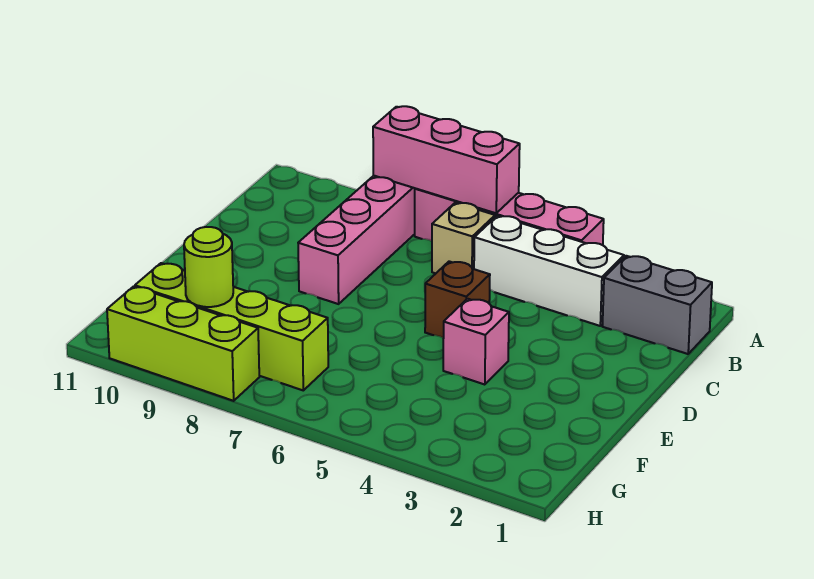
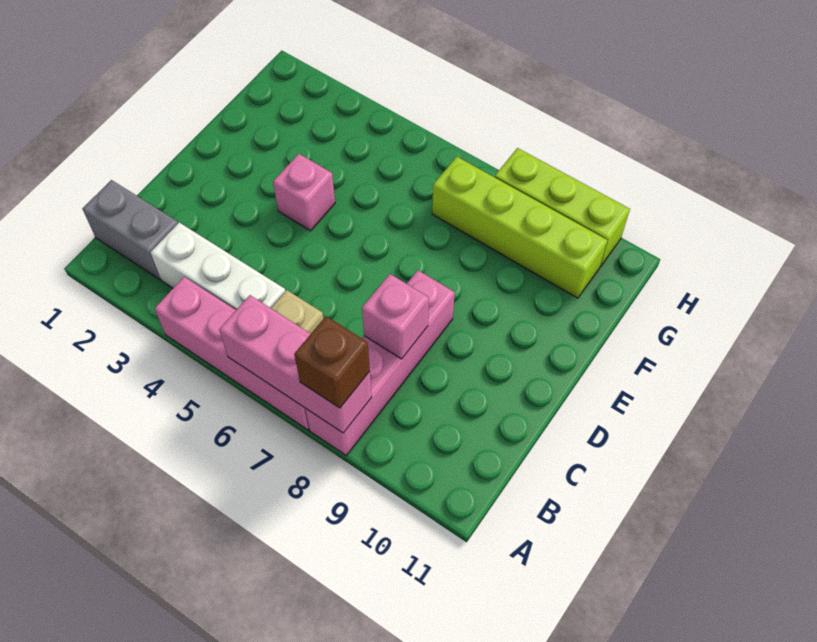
none -> pink 1x1 brick [362,274,429,359]
brown 1x1 brick [425,261,490,338] -> brown 1x1 brick moved to [294,316,370,408]
lime 1x1 round brick [184,227,233,307] -> none

